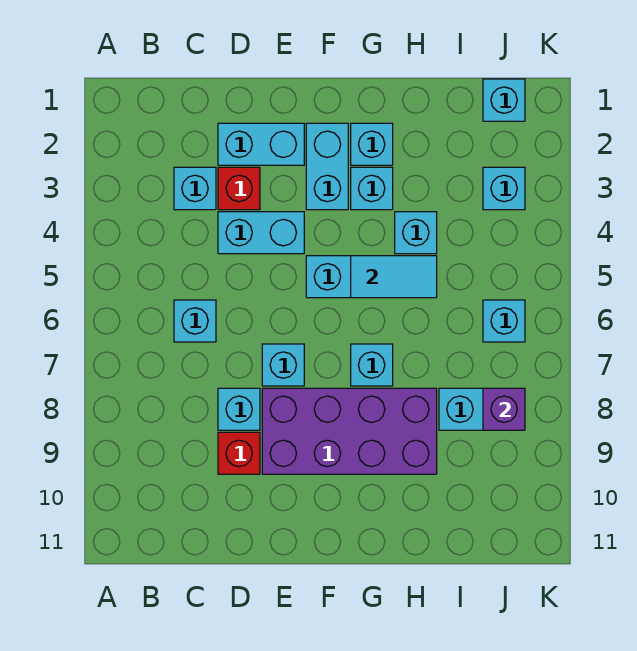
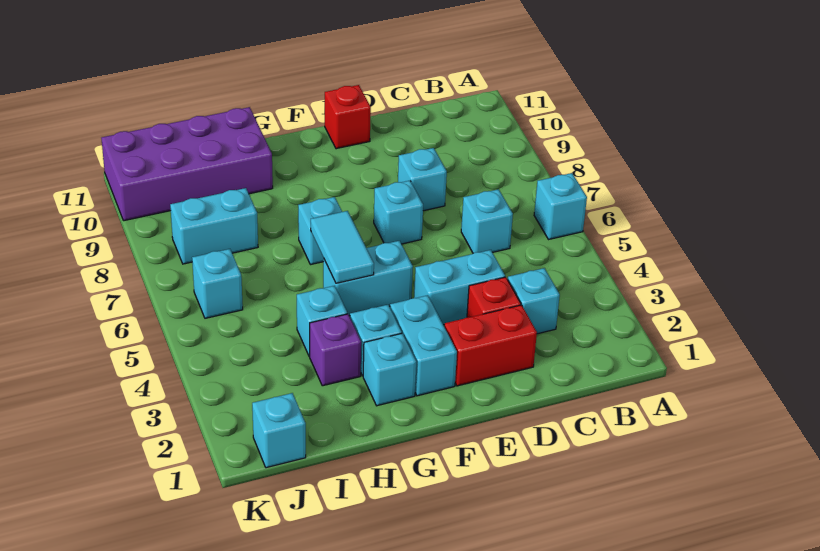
cyan 1x2 brick [218,123,304,165] -> red 1x2 brick [444,305,537,386]
red 1x1 brick [218,432,260,474] -> red 1x1 brick moved to [325,85,371,149]
purple 2x4 brick [262,388,437,474] -> purple 2x4 brick moved to [101,107,273,221]
cyan 1x2 tile [351,256,437,298] -> cyan 1x2 tile turned to [311,211,374,283]
cyan 1x1 brick [483,167,525,210] -> cyan 1x1 brick moved to [534,173,587,240]
purple 1x1 brick [483,388,525,430] -> purple 1x1 brick moved to [310,314,361,386]

